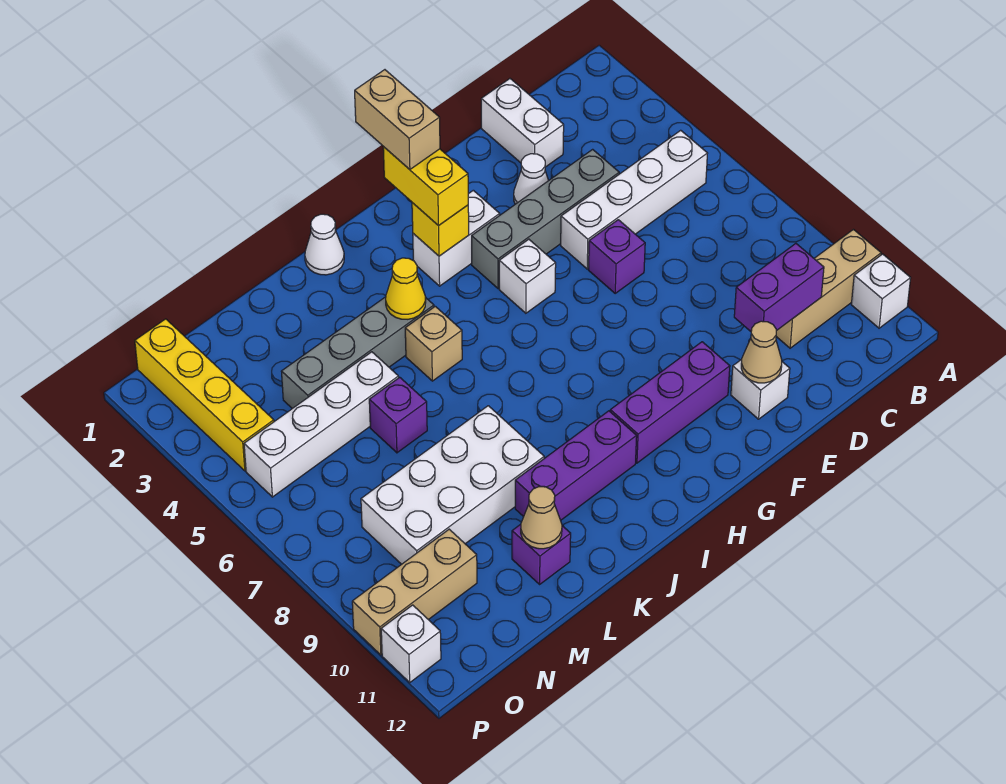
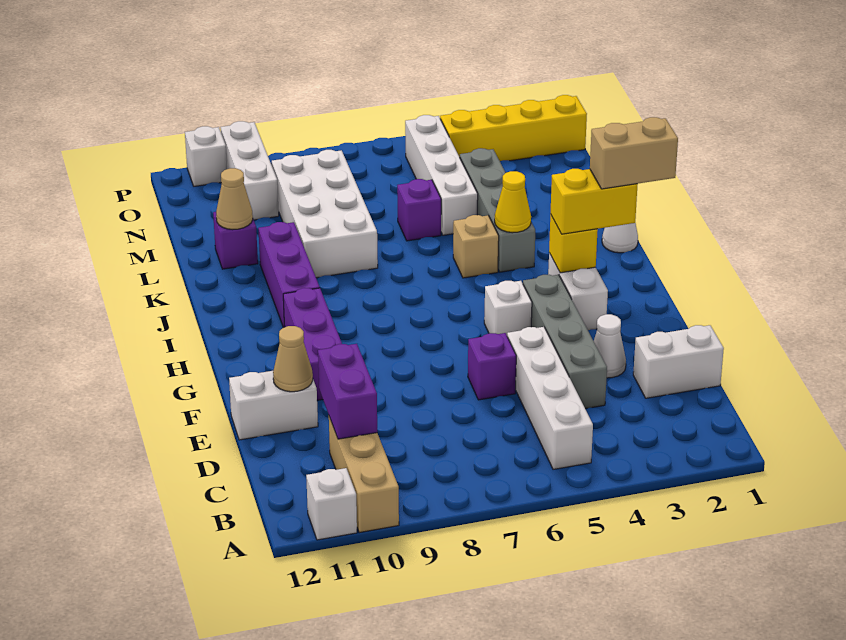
white 1x1 brick [731,359,790,419] -> white 1x2 brick [229,371,318,440]
tan 1x3 brick [352,529,477,655] -> white 1x3 brick [221,121,279,220]

